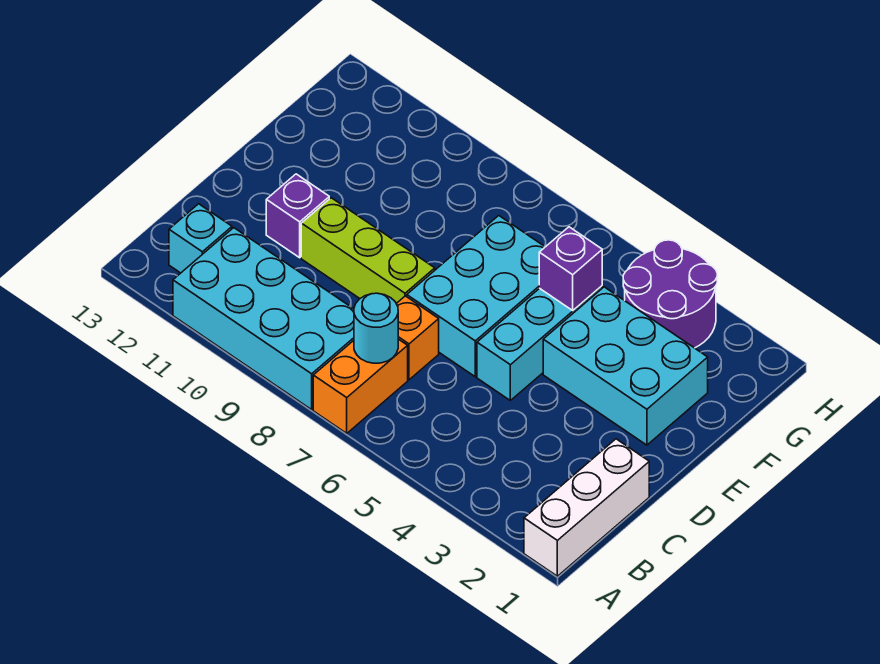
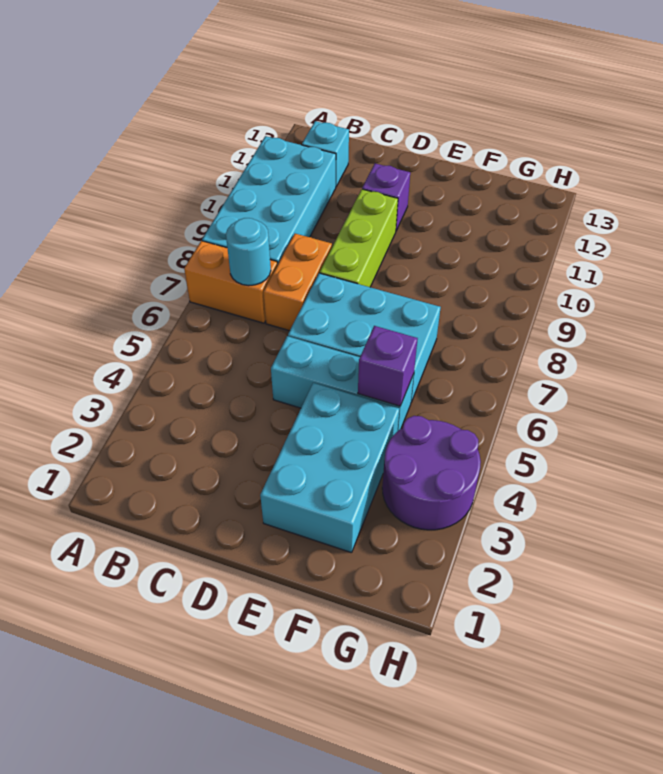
white 1x3 brick [524,439,649,576] -> none
orange 1x1 brick [396,296,439,380] -> orange 1x2 brick [264,234,332,331]

